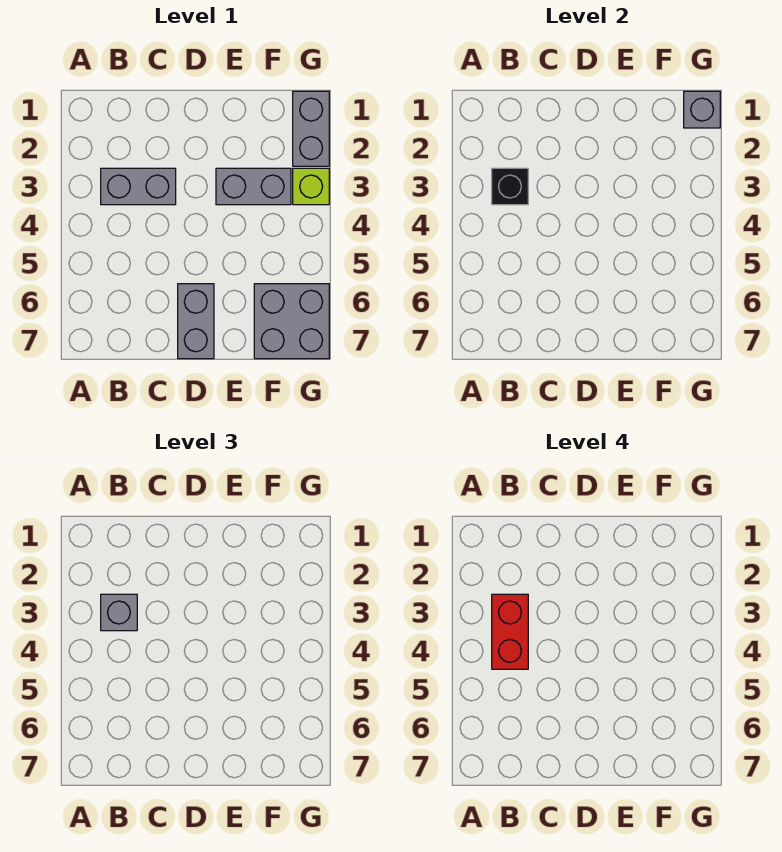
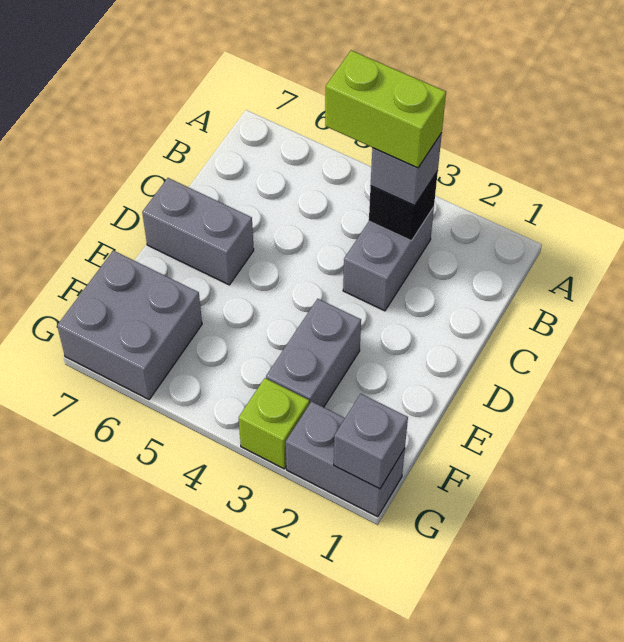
red 1x2 brick [492,594,528,669] -> lime 1x2 brick [325,50,446,168]

